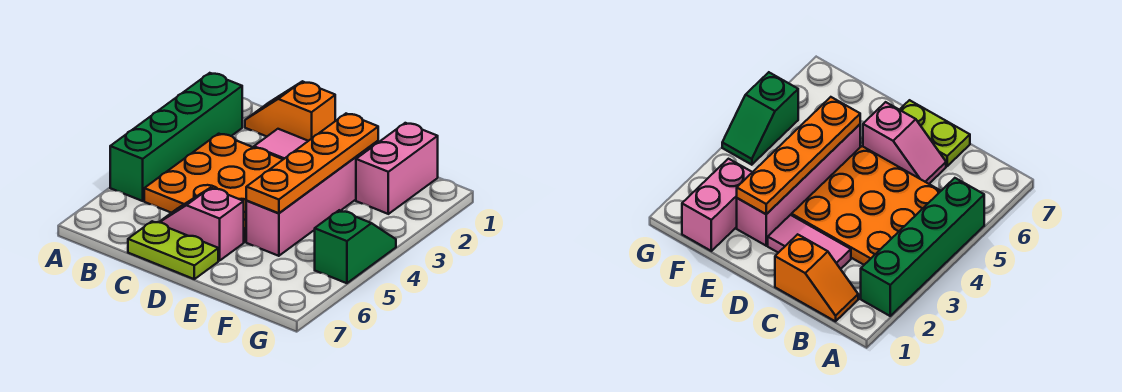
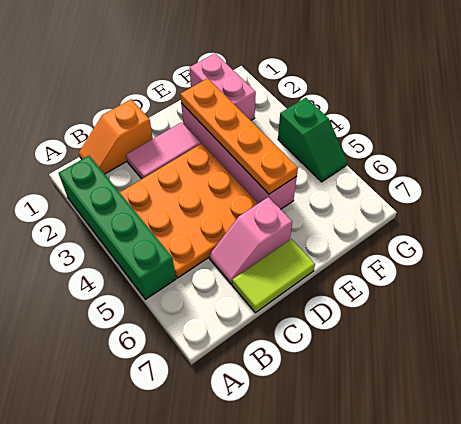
lime 1x2 plate [128,221,218,279] -> lime 1x2 tile [232,239,315,313]
green 1x2 slope [315,210,396,283] -> green 1x2 slope turned to [278,98,347,182]

